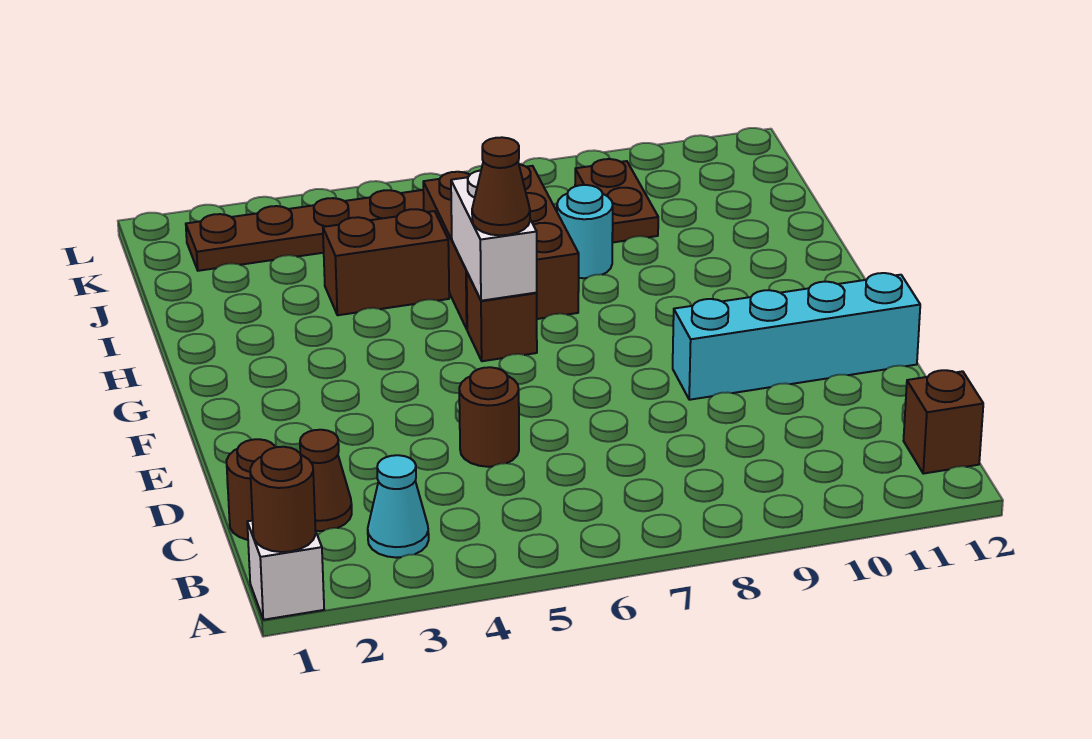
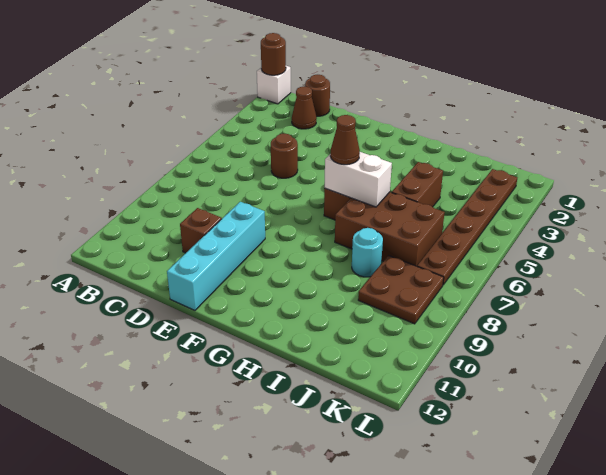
cyan 1x1 cone [368,455,429,558] -> none
brown 1x1 brick [904,370,983,474] -> brown 1x1 brick moved to [180,208,222,253]
brown 1x2 plate [575,159,658,243] -> brown 2x2 plate [358,256,444,324]

